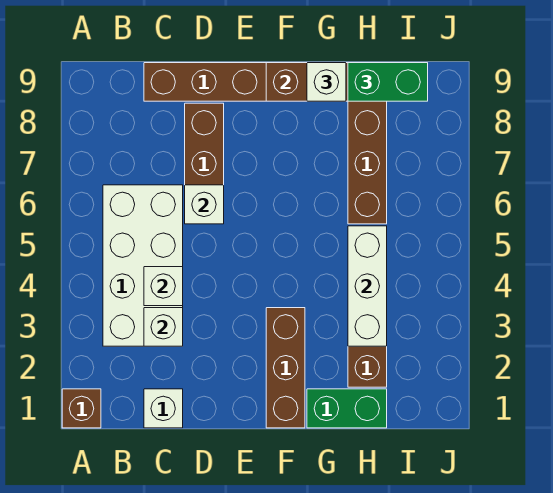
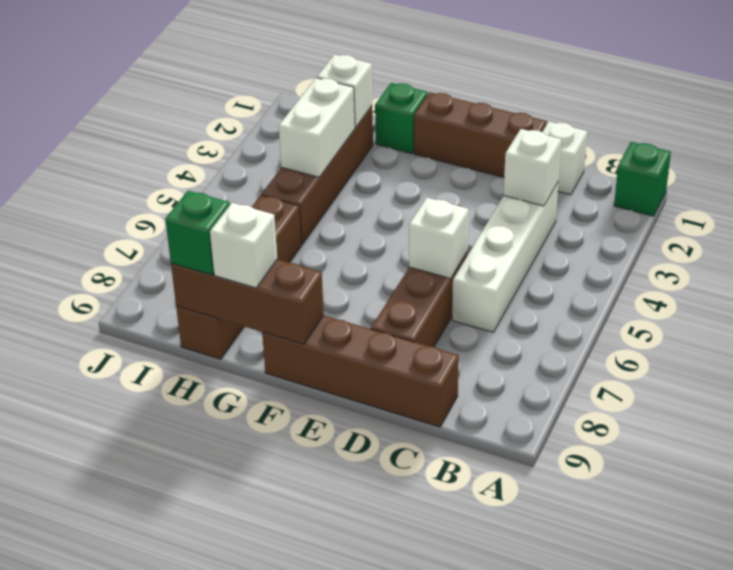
brown 1x1 brick [62,389,101,428] -> green 1x1 brick [614,142,671,216]
white 2x4 brick [103,185,183,346] -> white 1x4 brick [452,183,558,332]
white 1x1 brick [144,267,183,306] -> white 1x1 brick moved to [317,55,372,127]
brown 1x3 brick [266,308,305,428] -> brown 1x3 brick turned to [414,92,547,177]
green 1x2 brick [307,389,387,428] -> green 1x1 brick [375,83,428,154]
white 1x3 brick [348,226,387,346] -> white 1x2 brick [279,78,355,177]
green 1x2 brick [348,63,428,101] -> green 1x1 brick [165,191,230,275]

